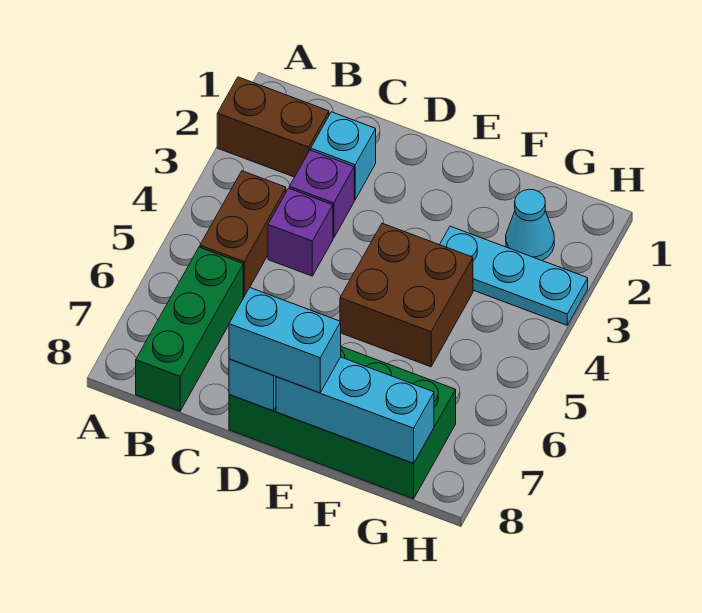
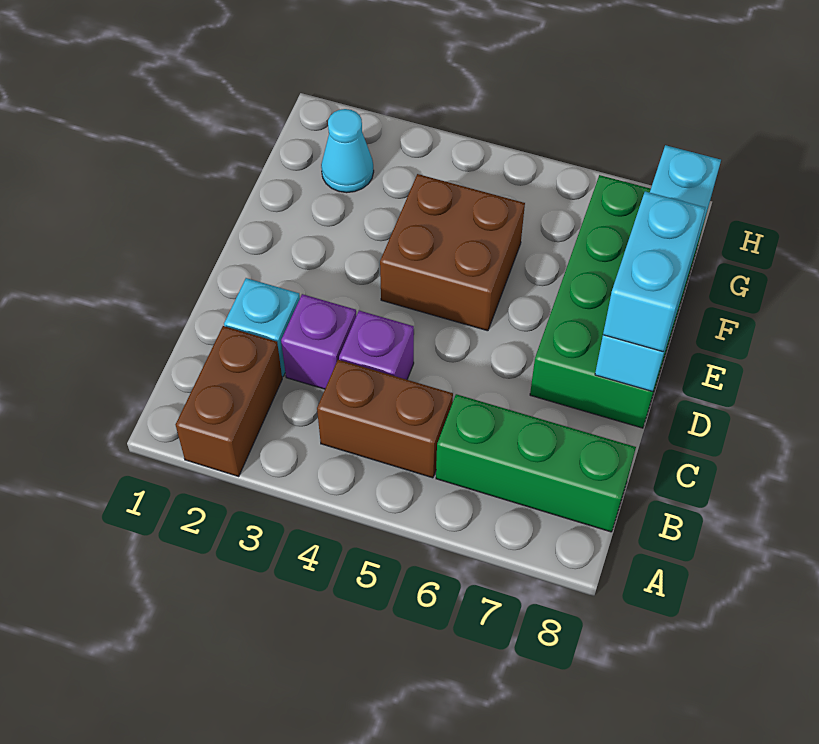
cyan 1x3 plate [440,226,588,325] -> none

